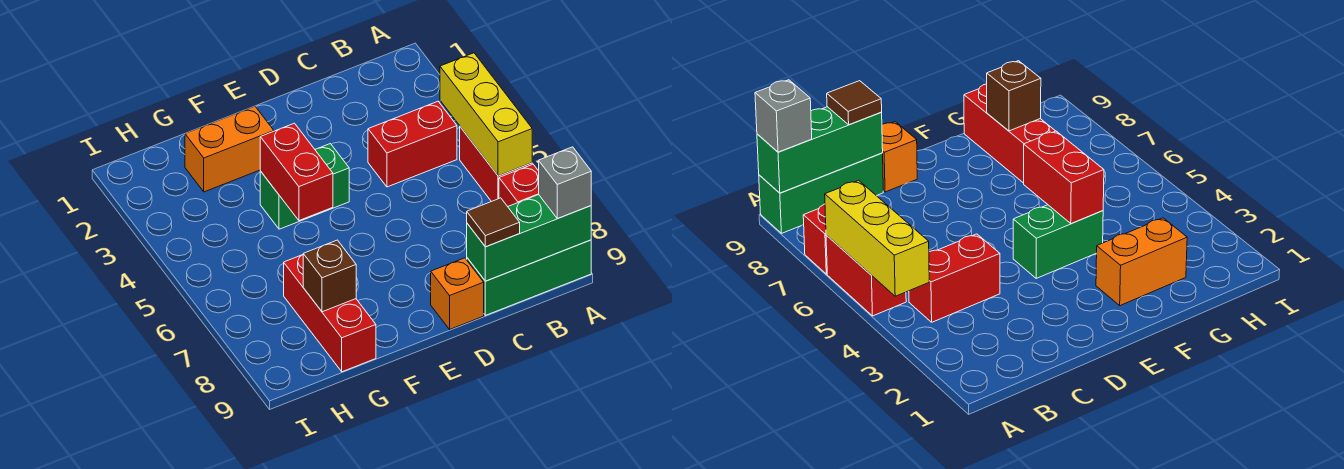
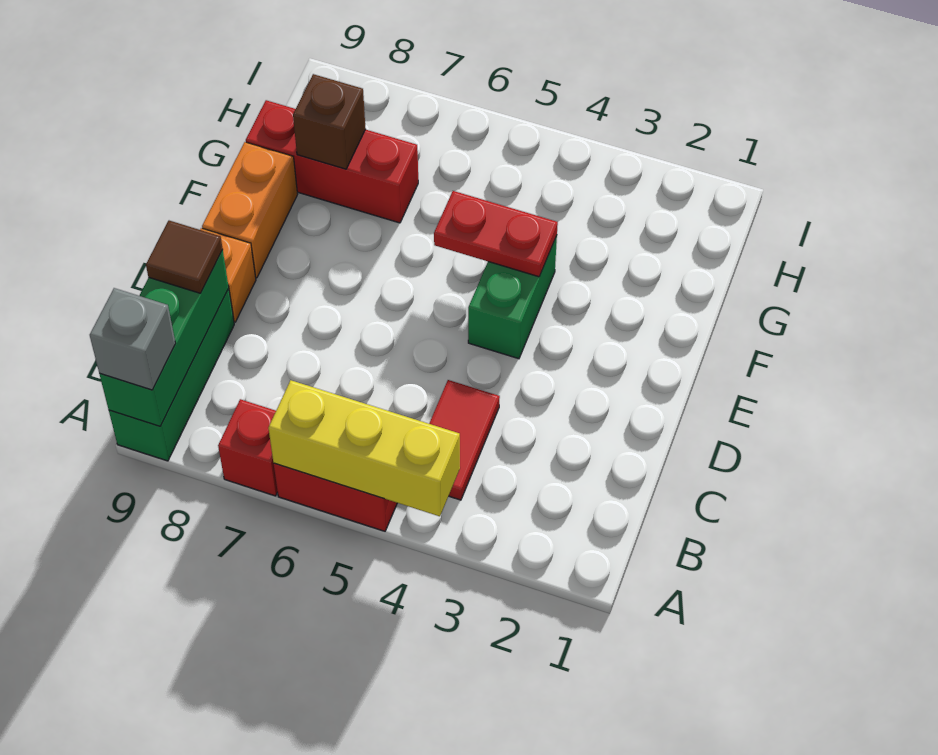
red 1x2 brick [368,101,457,187] -> red 1x2 tile [429,380,500,500]
orange 1x2 brick [185,106,274,192] -> orange 1x2 brick moved to [202,142,298,278]
red 1x2 brick [260,123,333,221] -> red 1x2 plate [434,191,558,277]

